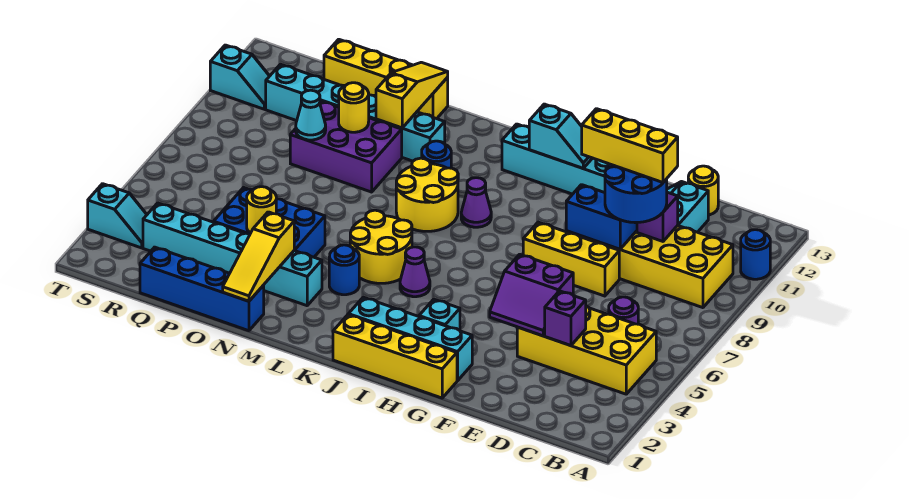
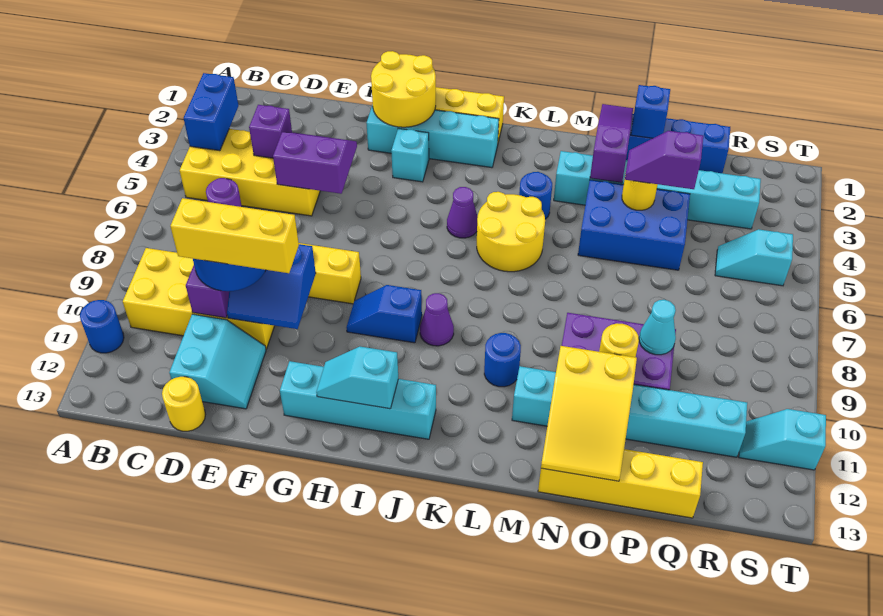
none -> blue 1x2 brick [184,73,239,151]
none -> blue 1x2 slope [346,285,422,343]
yellow 2x2 round brick [396,158,458,231] -> yellow 2x2 round brick moved to [371,51,436,127]
yellow 1x3 slope [223,212,294,301] -> purple 1x3 slope [590,104,633,183]
yellow 1x3 slope [376,62,448,128] -> yellow 2x3 slope [541,346,637,481]
none -> blue 1x1 brick [631,85,670,138]
none -> purple 1x2 slope [625,131,703,189]
cyan 1x2 slope [88,184,147,248] -> cyan 1x2 slope moved to [715,230,793,286]

